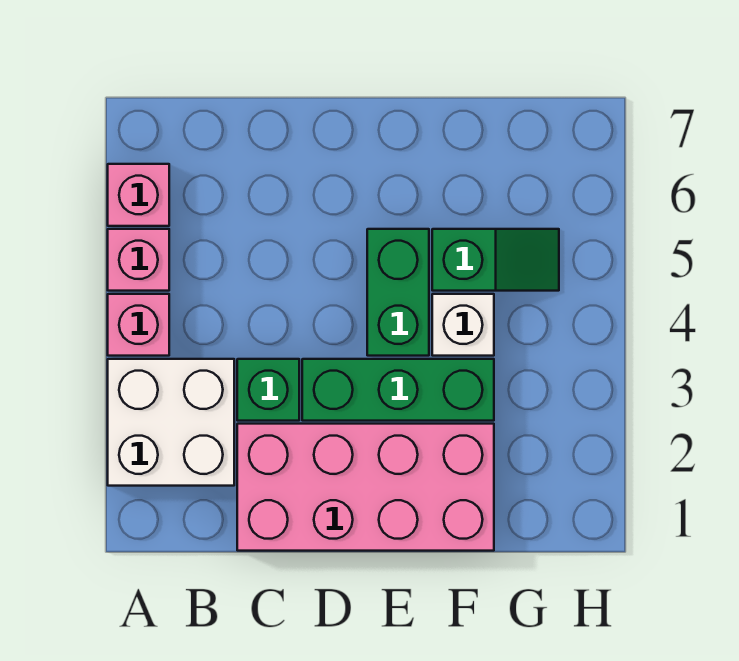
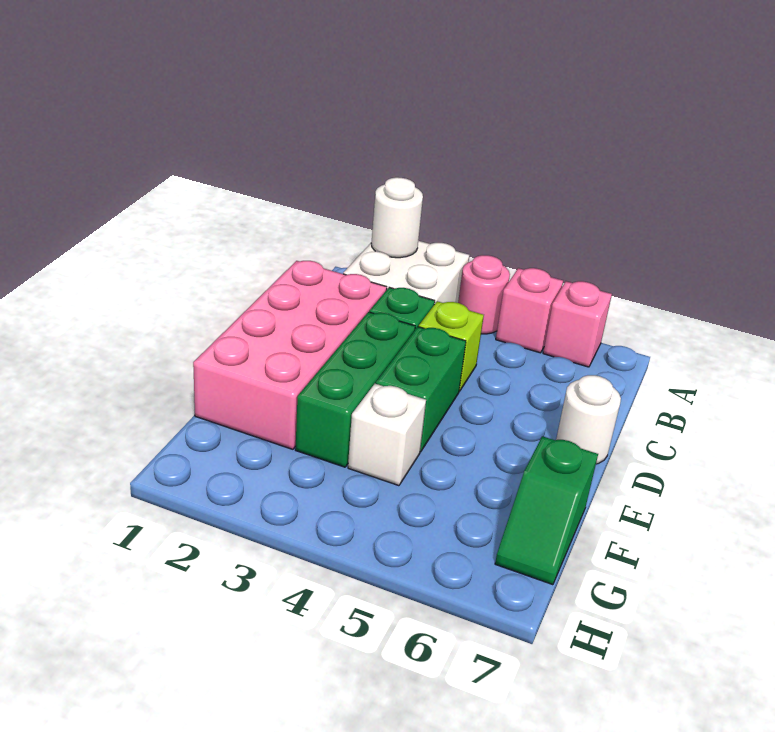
none -> white 1x1 round brick [371,177,423,258]
pink 1x1 brick [108,294,169,356] -> pink 1x1 round brick [458,255,510,334]
none -> lime 1x1 brick [419,301,484,391]
none -> white 1x1 round brick [556,375,621,464]
green 1x2 brick [367,229,429,356] -> green 1x2 brick turned to [376,327,466,452]
green 1x2 slope [432,229,559,291] -> green 1x2 slope moved to [495,436,598,585]

